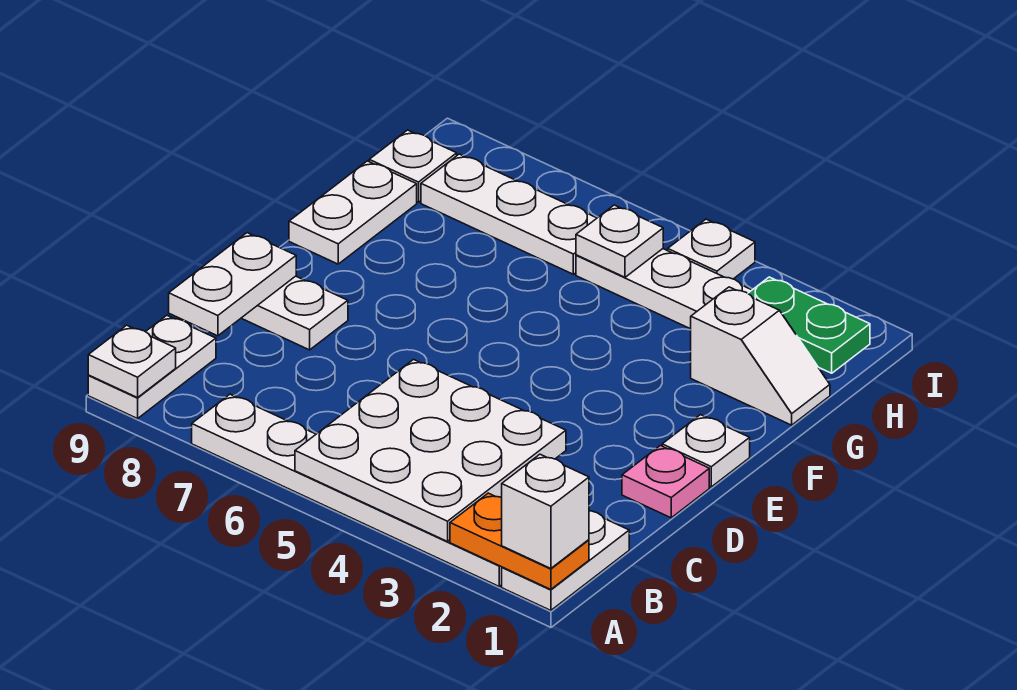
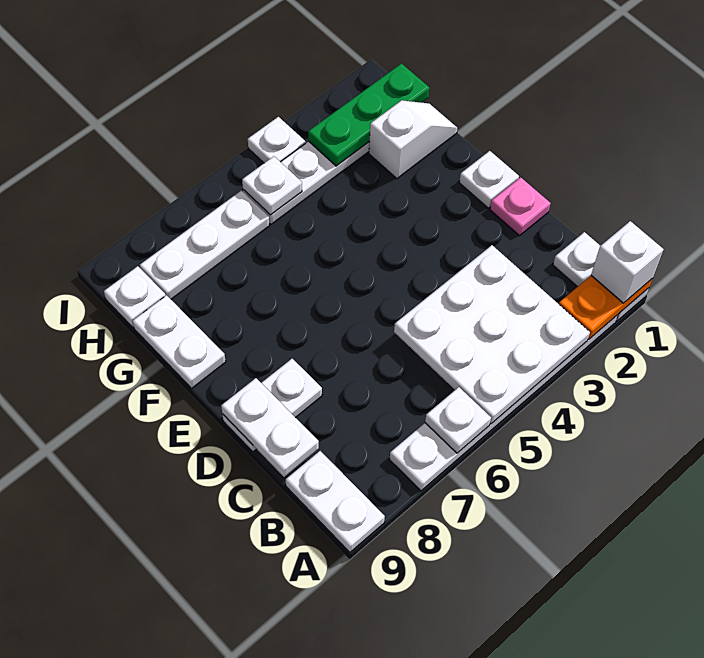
white 1x1 plate [88,325,176,398] -> white 1x1 plate moved to [425,387,491,453]
green 1x2 plate [748,277,870,373] -> green 1x3 plate [308,64,429,166]

